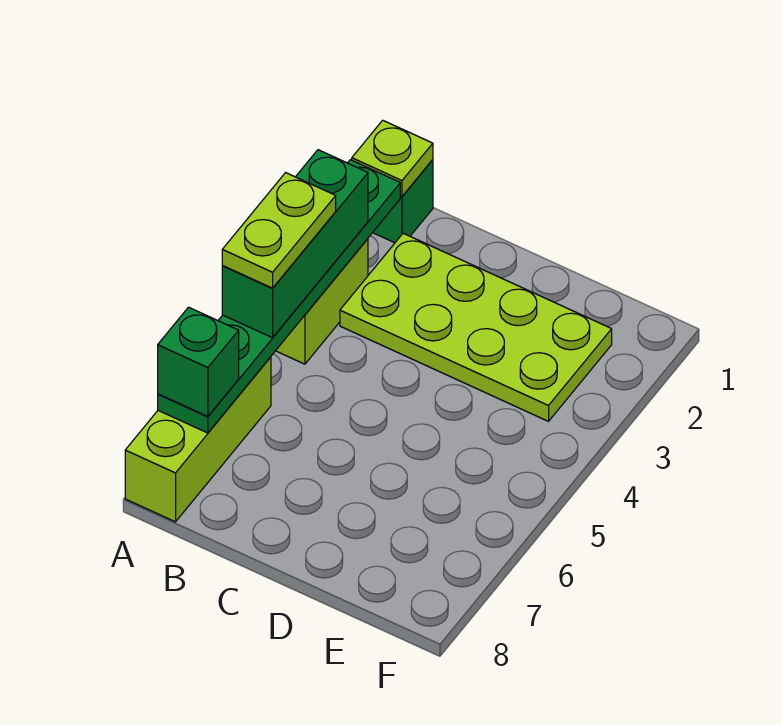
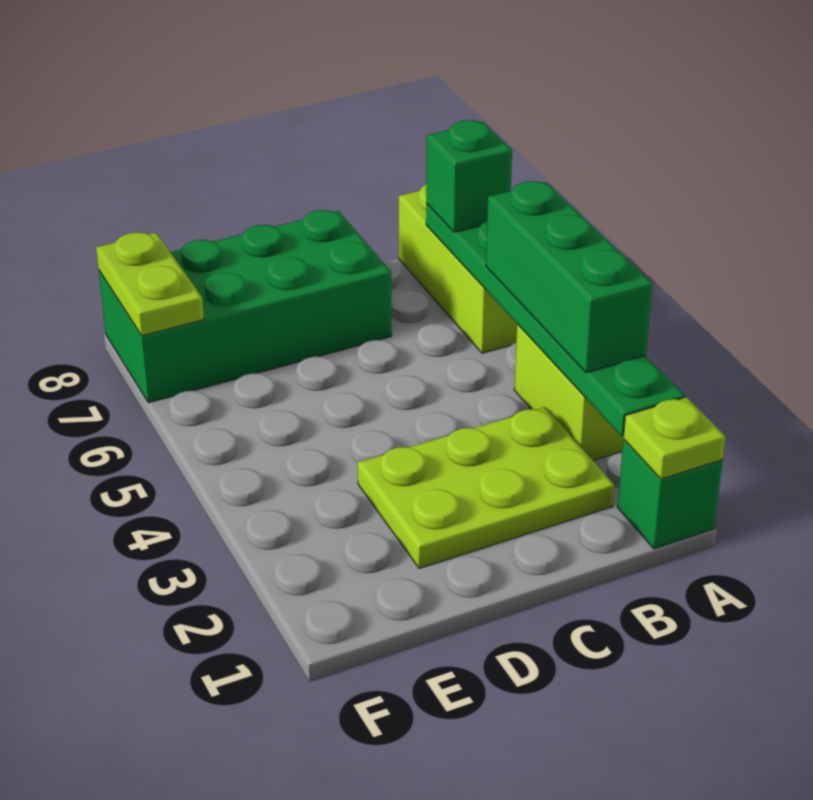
lime 1x2 plate [222,173,336,288] -> lime 1x2 plate moved to [96,232,204,336]
lime 2x4 plate [340,233,612,421] -> lime 2x3 plate [358,407,614,569]
none -> green 2x4 brick [99,210,392,403]

